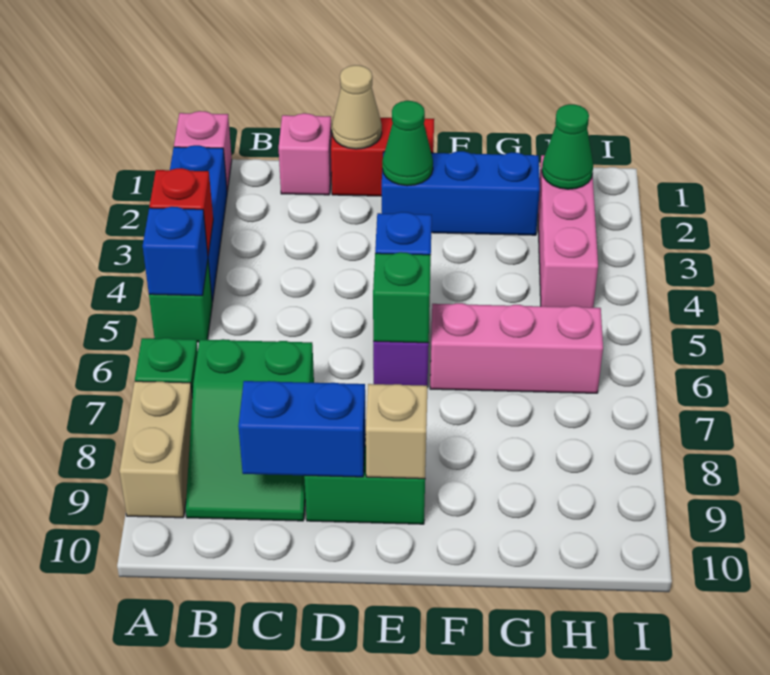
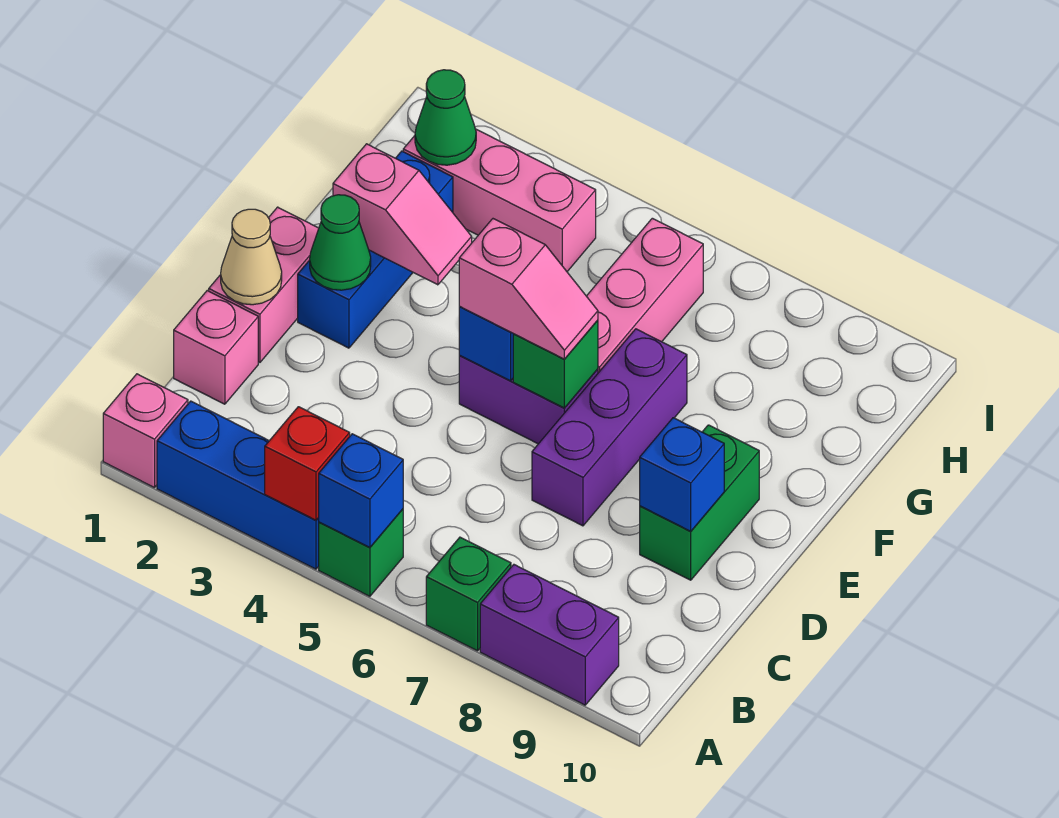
tan 1x2 brick [119,381,192,518] -> purple 1x2 brick [480,565,619,705]
green 2x3 slope [186,339,314,521] -> none
blue 1x2 brick [238,381,366,477] -> blue 1x1 brick [640,418,724,531]
red 1x2 brick [331,117,434,196] -> pink 1x2 brick [209,207,319,362]
none -> purple 1x3 brick [532,329,687,526]
none -> pink 1x2 slope [459,219,598,359]
tan 1x1 brick [366,384,427,479] -> none
none -> pink 1x2 slope [333,144,472,285]

